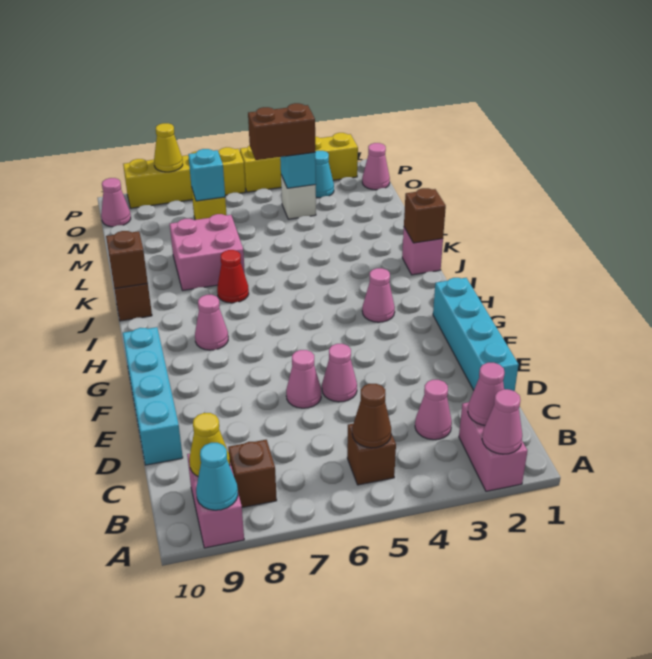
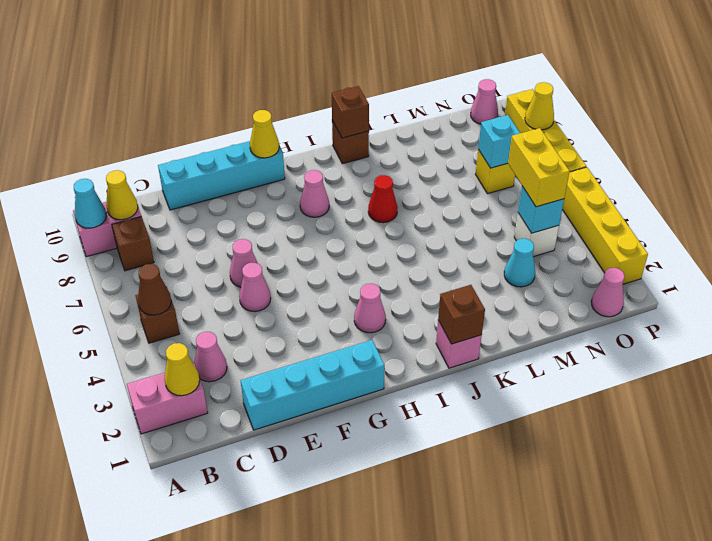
pink 1x1 cone [482,389,522,454] -> none
pink 1x1 cone [468,363,505,425] -> yellow 1x1 cone [165,343,200,396]
none -> yellow 1x1 cone [250,110,279,158]
pink 2x2 brick [170,214,245,291] -> none
brown 1x2 brick [248,103,315,160] -> yellow 1x2 brick [508,128,570,207]
cyan 1x1 cone [315,151,334,198] -> cyan 1x1 cone moved to [504,238,535,287]

